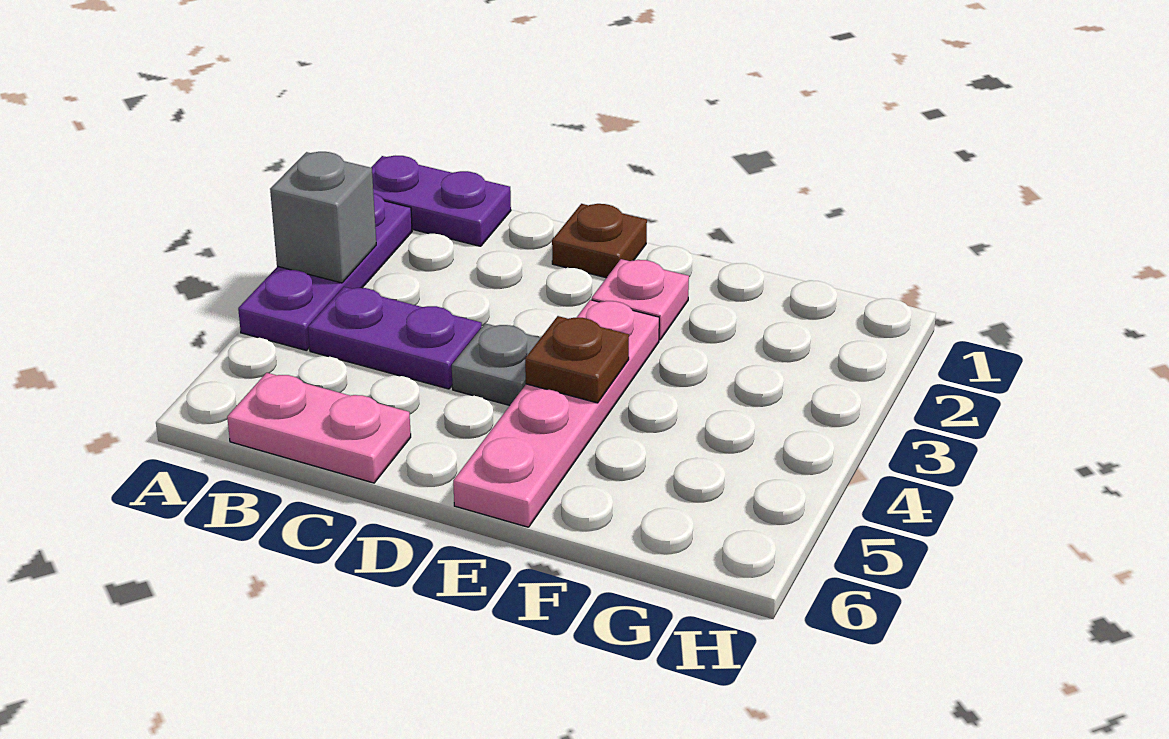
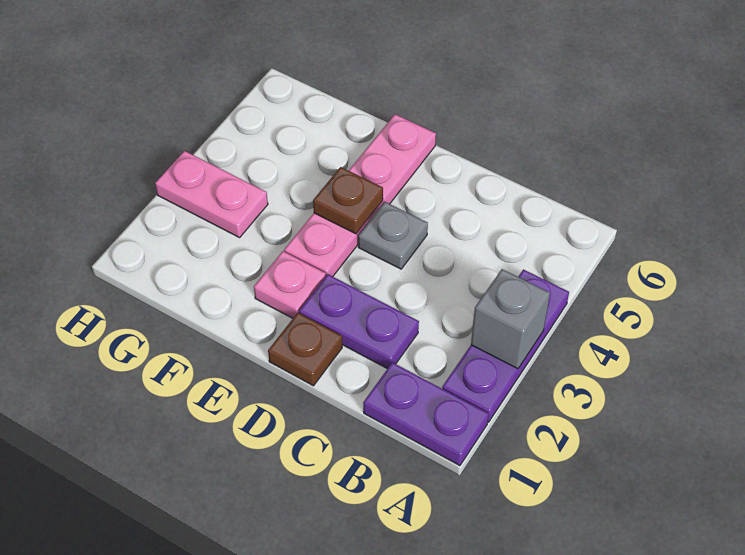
purple 1x2 plate [308,287,482,389] -> purple 1x2 plate moved to [299,274,419,369]
pink 1x2 plate [227,373,411,483] -> pink 1x2 plate moved to [155,151,268,238]

